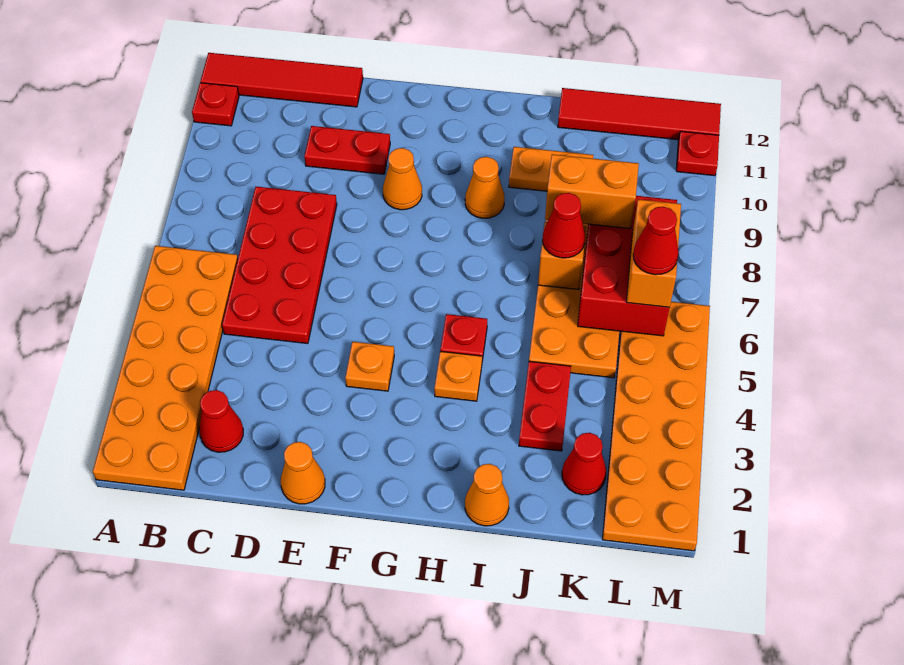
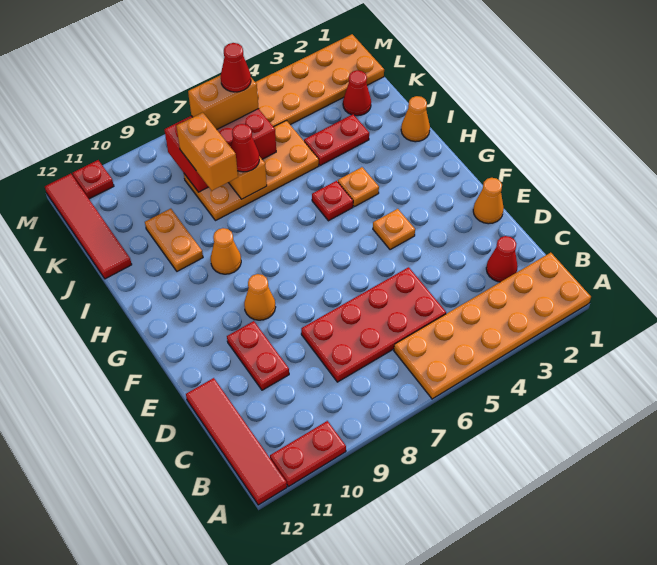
red 1x1 plate [192,83,239,126] -> red 1x2 plate [270,421,346,487]

